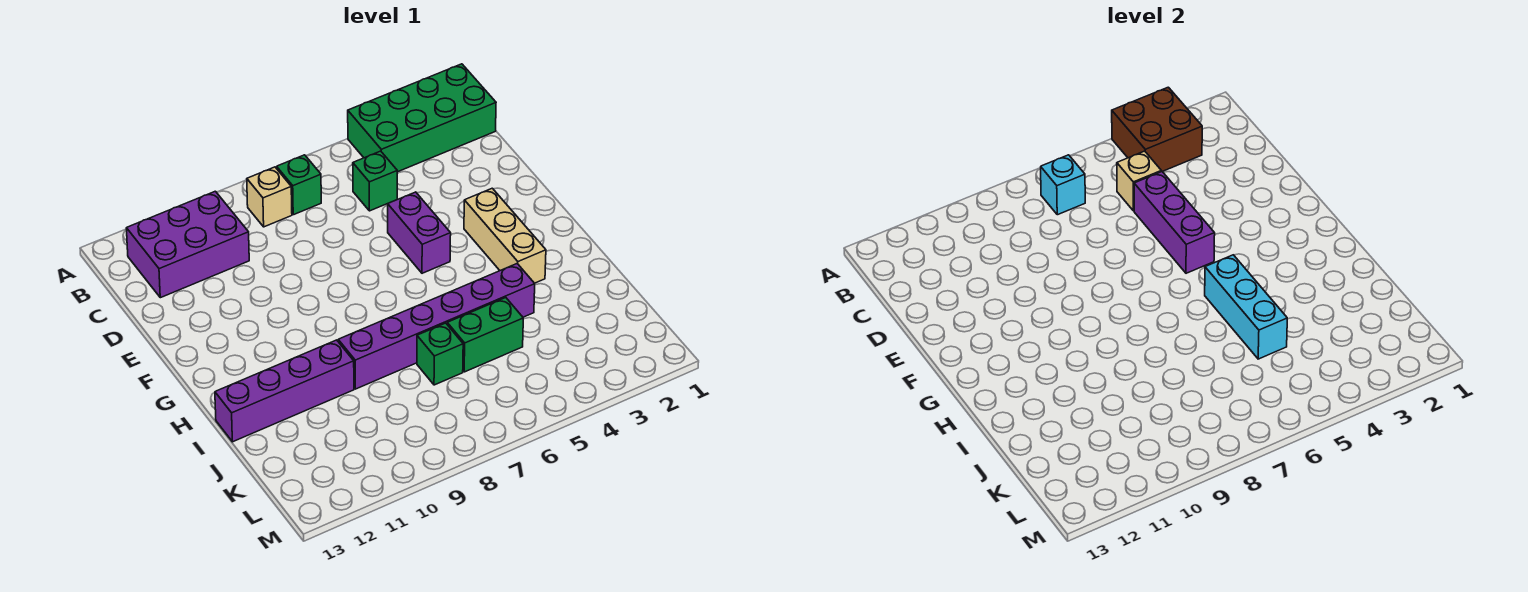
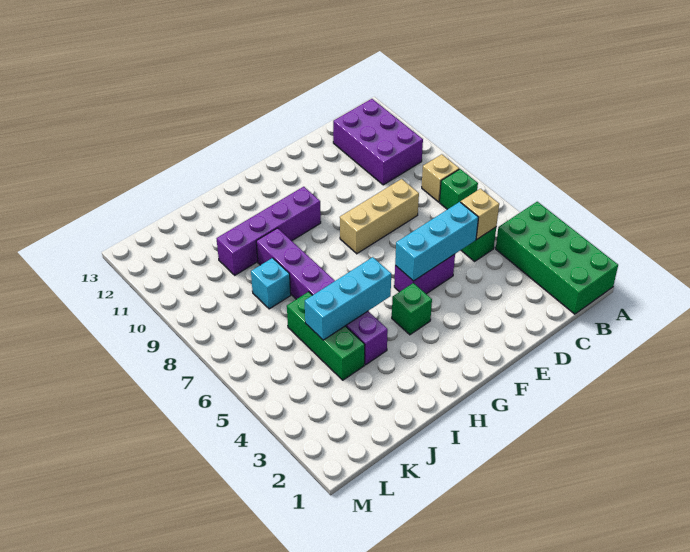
brown 2x2 brick [1112,87,1202,172] -> none
cyan 1x1 brick [1041,155,1085,215] -> cyan 1x1 brick moved to [251,258,291,309]
purple 1x3 brick [1134,172,1215,273] -> cyan 1x3 brick [395,202,478,281]
tan 1x3 brick [464,188,546,283] -> tan 1x3 brick moved to [340,179,419,254]
purple 1x4 brick [215,340,354,442] -> purple 1x4 brick turned to [217,187,321,275]
green 1x2 brick [447,298,523,372] -> green 1x3 brick [287,292,365,380]
green 1x1 brick [417,323,463,385] -> green 1x1 brick moved to [392,283,432,335]

